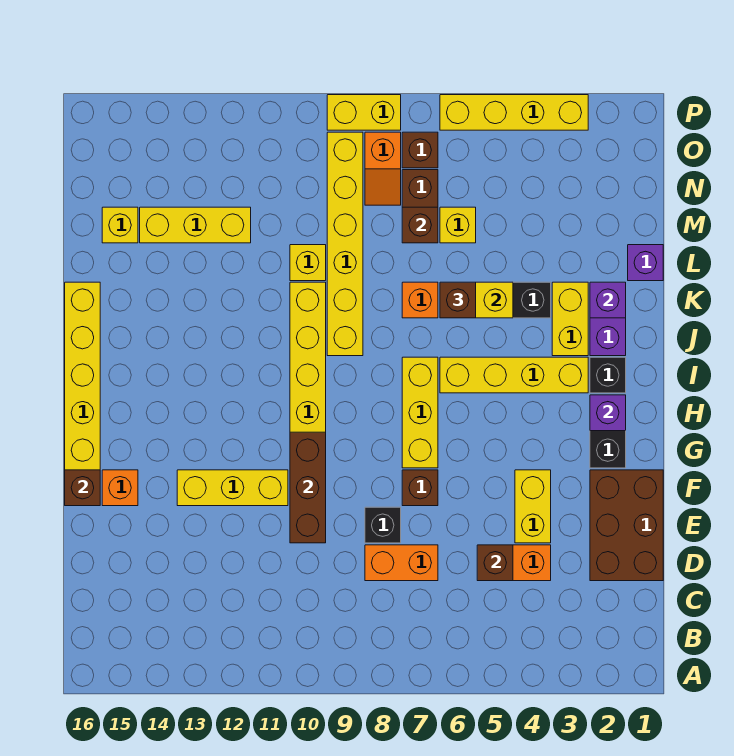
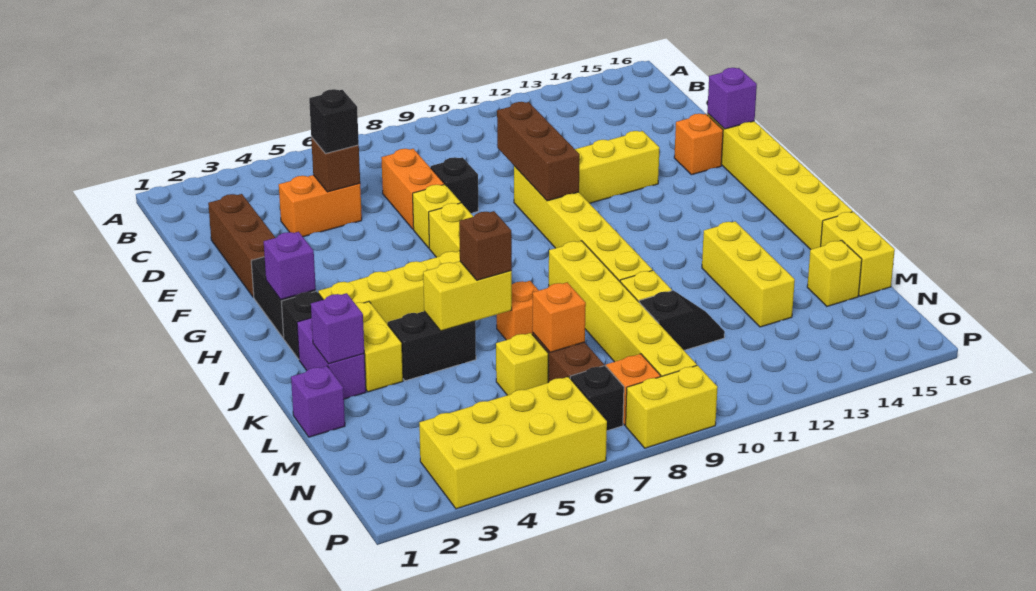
brown 2x3 brick [590,470,663,581] -> brown 1x3 brick [208,194,275,297]
none -> black 1x1 brick [309,89,359,154]
orange 1x2 brick [365,545,438,581] -> orange 1x2 brick turned to [381,149,444,229]
yellow 1x2 brick [515,470,551,543] -> yellow 1x2 brick moved to [821,212,895,296]
brown 1x1 brick [402,470,438,506] -> yellow 1x1 brick [413,184,461,248]
brown 1x1 brick [65,470,100,506] -> purple 1x1 brick [707,68,757,129]
brown 1x1 brick [402,207,438,243] -> orange 1x1 brick [532,282,586,352]
none -> black 1x2 slope [639,290,725,350]
yellow 1x3 brick [140,207,251,243] -> yellow 1x3 brick turned to [702,221,795,327]
brown 1x1 brick [402,132,438,168] -> black 1x1 brick [570,365,624,431]
yellow 1x4 brick [440,95,588,130] -> yellow 2x4 brick [419,377,607,509]

